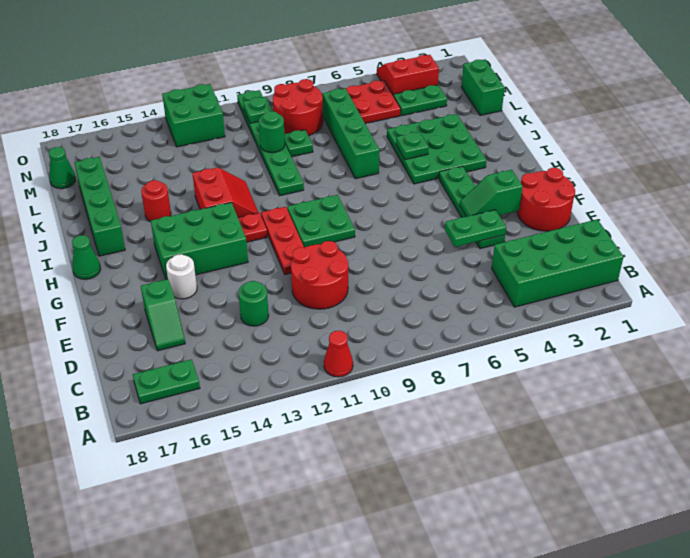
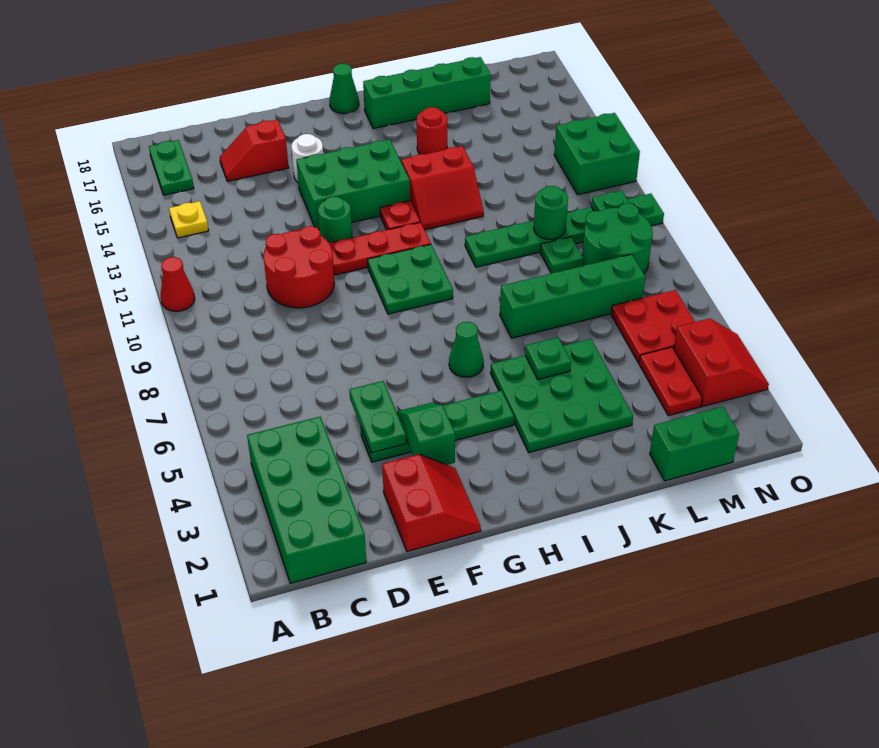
none -> yellow 1x1 plate [169,201,209,238]
green 1x1 round brick [238,281,269,326] -> green 1x1 round brick moved to [318,197,352,243]
green 1x2 slope [141,279,185,351] -> red 1x2 slope [220,120,289,181]
red 2x2 round brick [517,168,575,231] -> red 2x2 slope [382,454,481,551]
green 2x3 brick [151,202,248,279] -> green 2x3 brick turned to [296,139,410,230]
green 1x2 plate [393,85,447,116] -> red 1x2 plate [639,347,702,416]
red 2x2 round brick [273,79,323,136] -> green 2x2 round brick [582,203,653,274]
green 1x1 cone [49,147,76,189] -> green 1x1 cone moved to [449,322,484,377]

